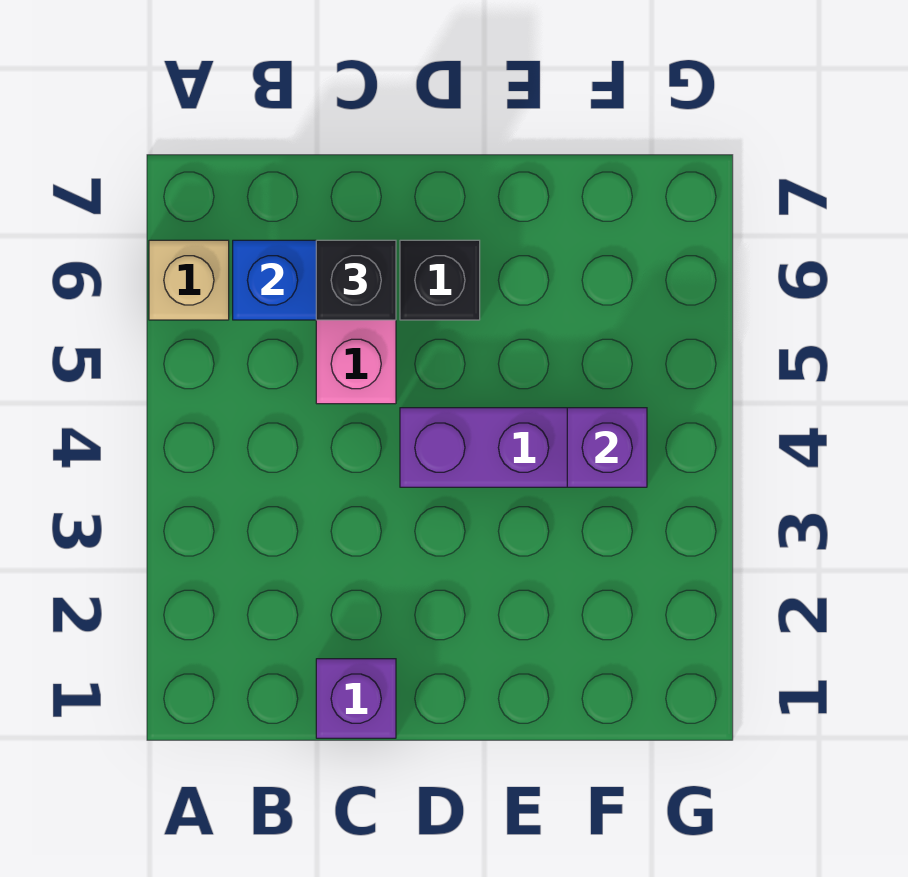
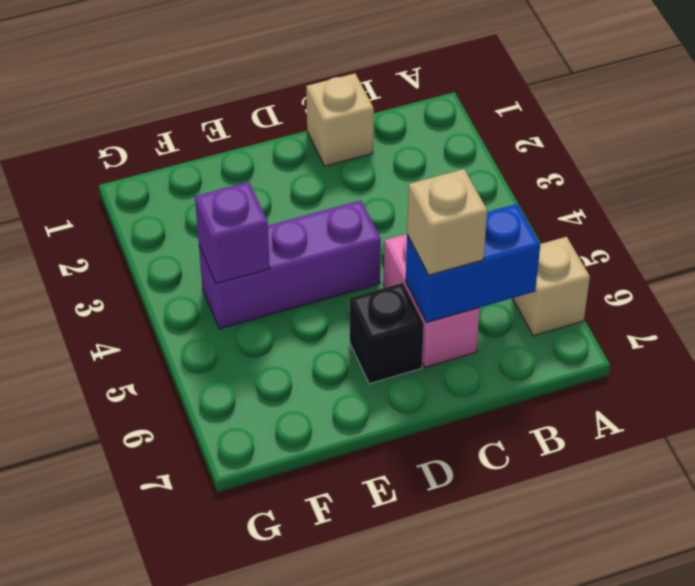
purple 1x1 brick [316,659,396,738] -> tan 1x1 brick [306,73,374,166]
black 1x1 brick [316,240,396,320] -> tan 1x1 brick [407,169,487,275]

